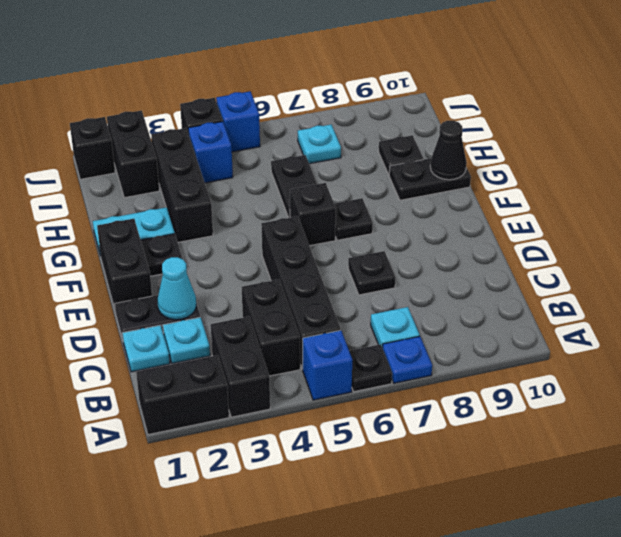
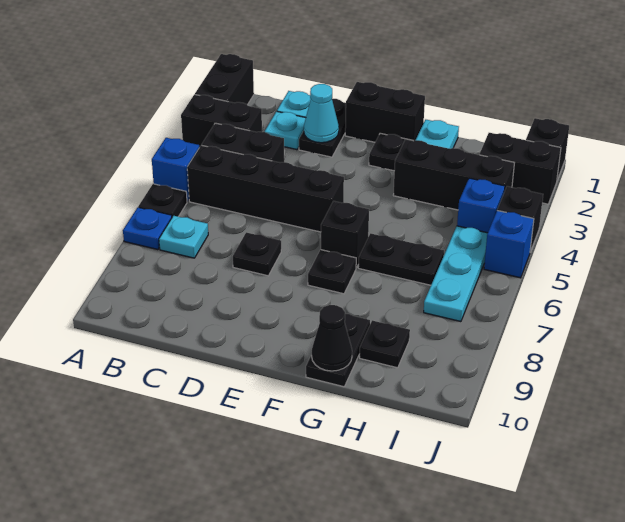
cyan 1x1 plate [298,125,341,164] -> cyan 1x3 plate [424,226,488,322]

